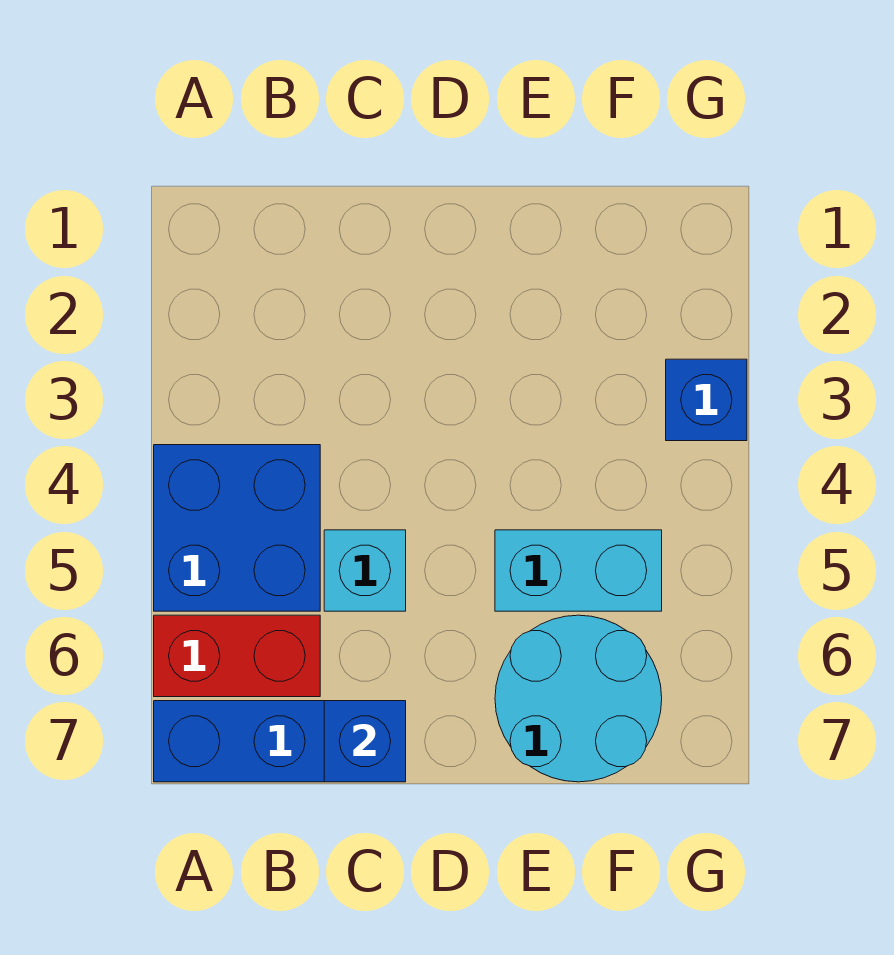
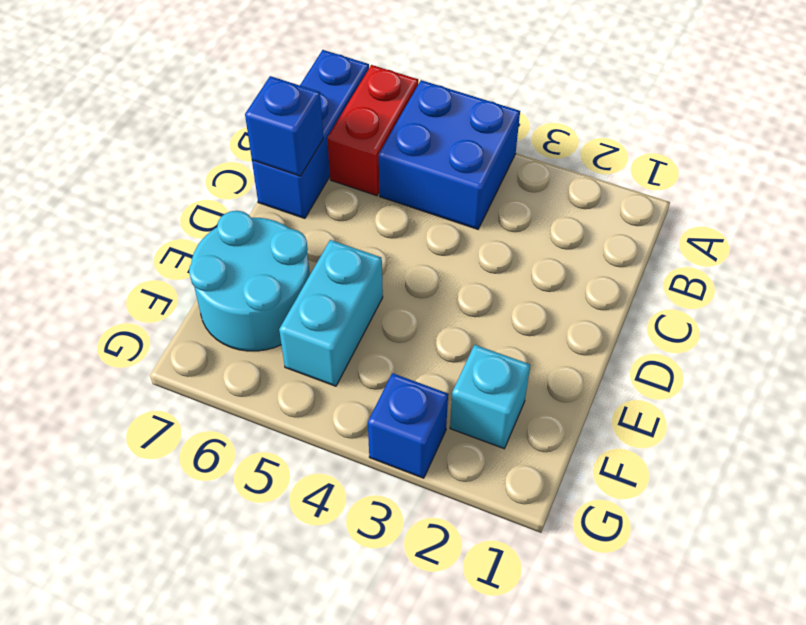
cyan 1x1 brick [324,530,406,611] -> cyan 1x1 brick moved to [450,345,530,449]

